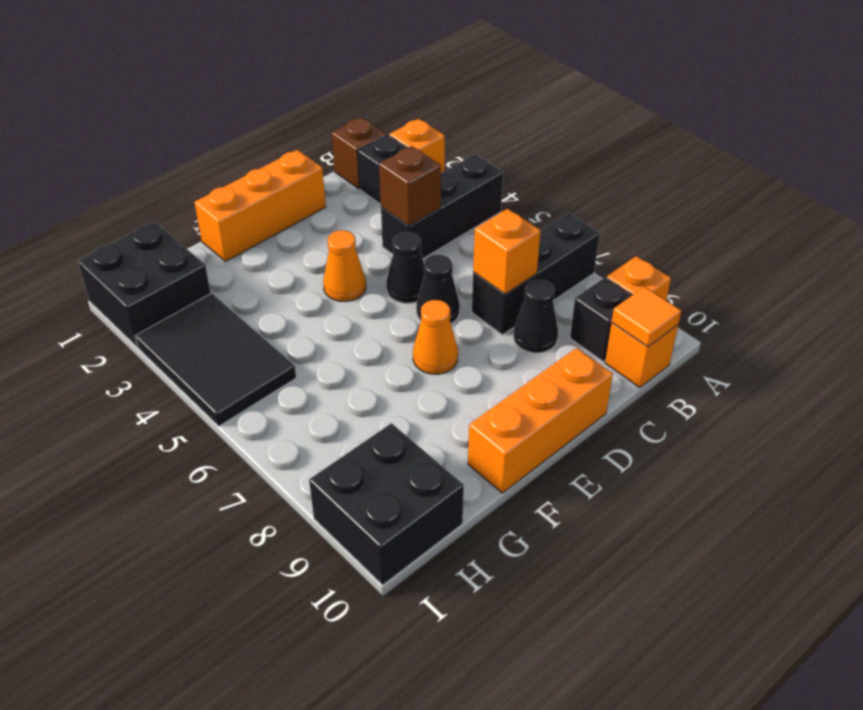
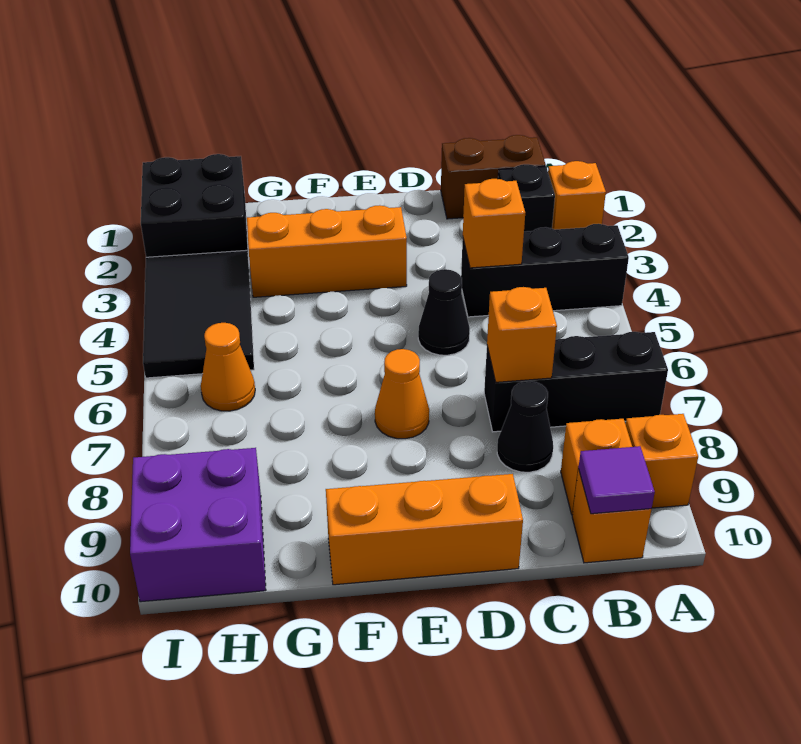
brown 1x1 brick [332,117,387,189] -> brown 1x2 brick [441,135,546,219]
black 1x1 brick [570,277,632,362] -> orange 1x1 brick [561,419,632,515]
orange 1x1 tile [612,287,681,347] -> purple 1x1 tile [579,446,655,514]
brown 1x1 brick [379,146,441,226] -> orange 1x1 brick [463,179,525,268]
orange 1x3 brick [194,150,326,261] -> orange 1x3 brick moved to [247,205,407,297]
black 1x1 cone [416,254,460,323] -> none
orange 1x1 cone [323,230,366,301] -> orange 1x1 cone moved to [201,323,255,411]
black 2x2 brick [309,423,464,585] -> purple 2x2 brick [130,448,266,602]

